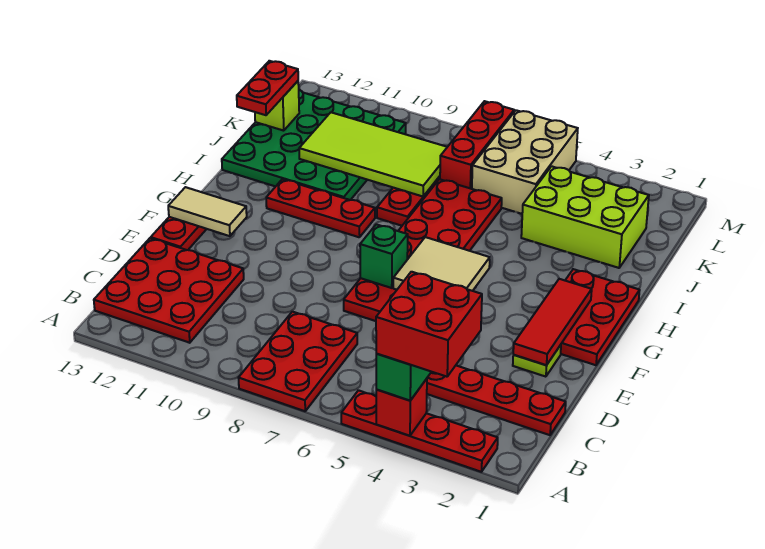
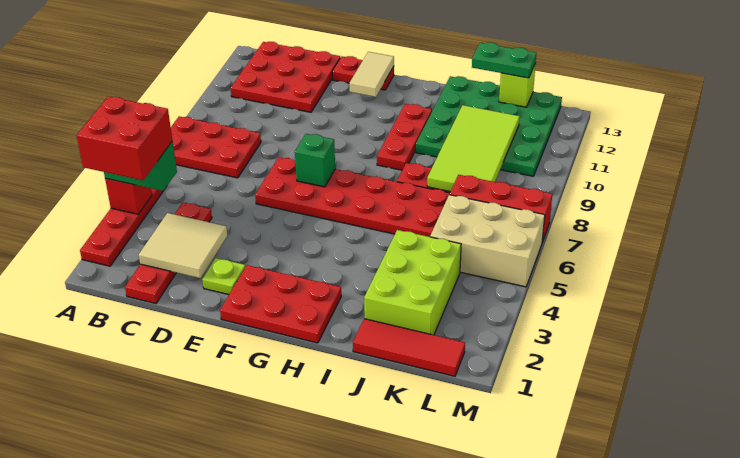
red 1x3 tile [513,279,592,365] -> red 1x3 tile moved to [353,319,465,376]
tan 2x2 tile [393,237,490,291] -> tan 2x2 tile moved to [139,213,228,278]
red 1x2 plate [237,61,298,115] -> green 1x2 plate [472,42,536,78]

